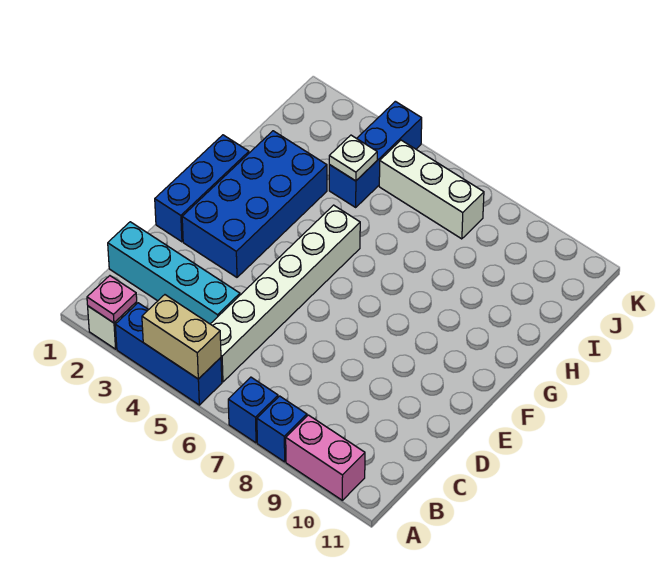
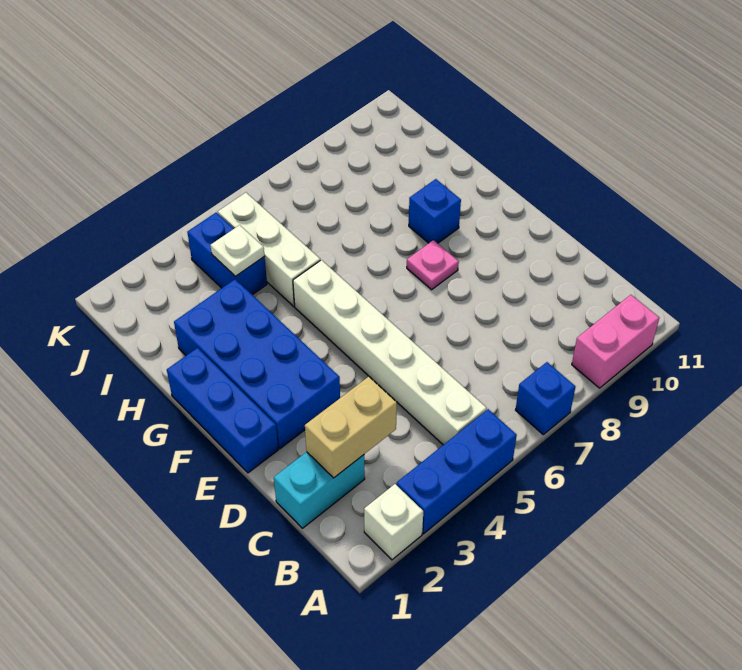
pink 1x1 plate [87,276,137,323] -> pink 1x1 plate moved to [407,240,459,290]
tan 1x2 brick [142,295,221,379] -> tan 1x2 brick moved to [305,377,397,478]
blue 1x1 brick [257,396,307,462] -> blue 1x1 brick moved to [409,179,461,243]
cyan 1x4 brick [108,222,240,324] -> cyan 1x2 brick [274,452,365,528]
blue 1x3 brick [329,101,422,207] -> blue 1x2 brick [187,213,267,295]
white 1x3 brick [379,140,484,239] -> white 1x3 brick turned to [218,193,320,306]

